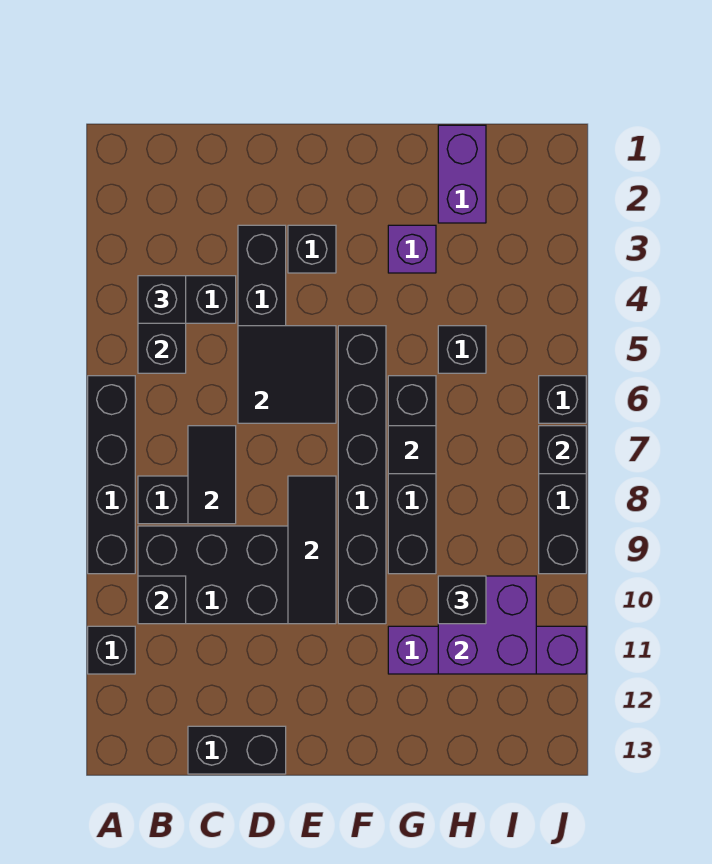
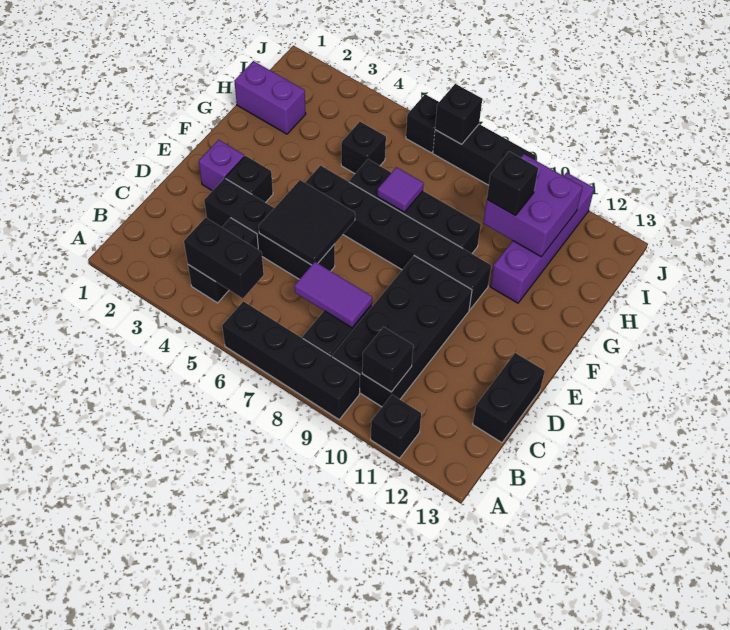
black 1x1 brick [138,276,186,323] -> none
black 1x2 tile [188,426,236,524] -> purple 1x2 tile [295,262,372,328]
black 1x3 tile [288,476,336,624] -> none
purple 1x1 brick [388,225,436,273] -> purple 1x1 brick moved to [199,140,244,191]
black 1x1 tile [388,426,436,474] -> purple 1x1 tile [377,167,424,212]

